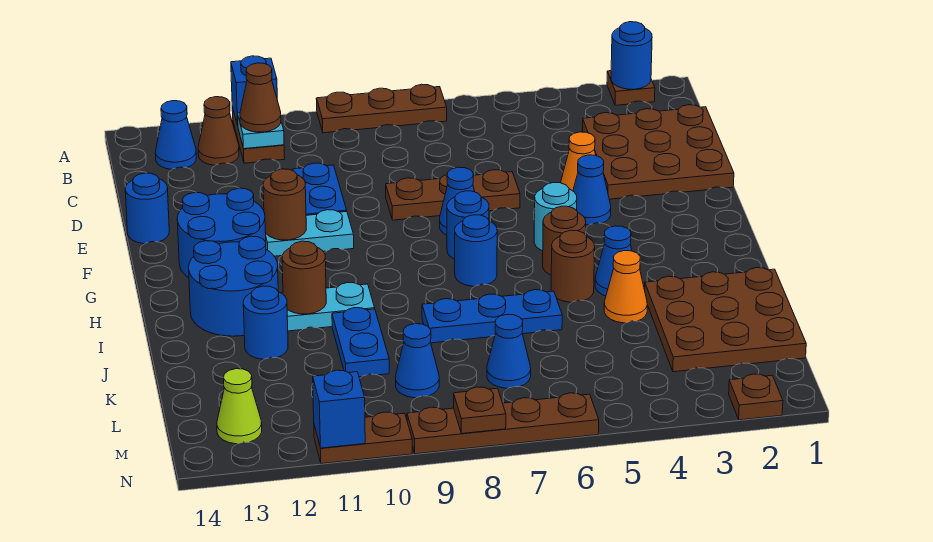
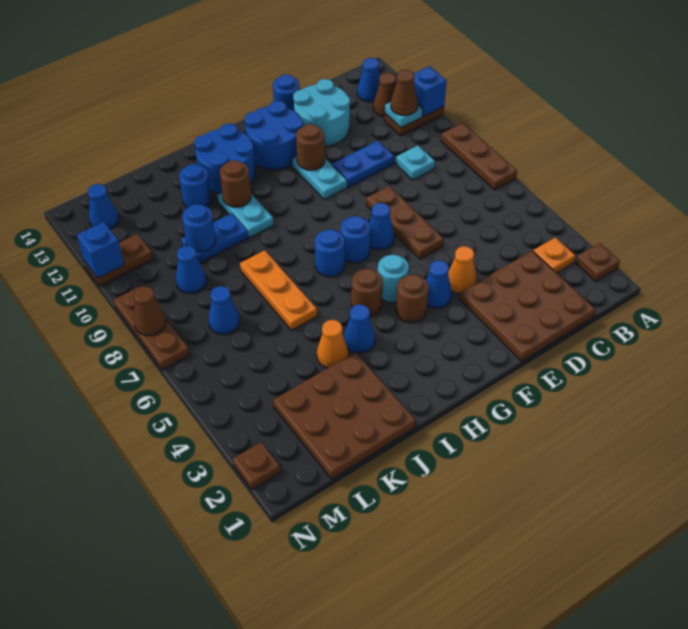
blue 1x1 round brick [611,22,652,89] -> blue 1x1 round brick moved to [182,204,216,252]
none -> orange 1x1 plate [533,237,575,273]
none -> cyan 1x1 plate [396,146,435,180]
none -> cyan 2x2 round brick [293,79,350,146]
brown 1x1 round brick [551,230,595,302] -> brown 1x1 round brick moved to [396,275,429,323]
blue 1x3 plate [422,290,562,343] -> orange 1x3 plate [240,250,317,330]
lime 1x1 cone [217,369,262,444] -> blue 1x1 cone [88,184,118,229]
brown 1x4 plate [407,393,599,454] -> brown 1x3 plate [114,286,189,370]
brown 1x1 plate [454,387,506,433] -> brown 1x1 cone [134,286,166,336]
brown 1x2 plate [314,412,412,464] -> brown 1x2 plate turned to [84,234,153,286]

